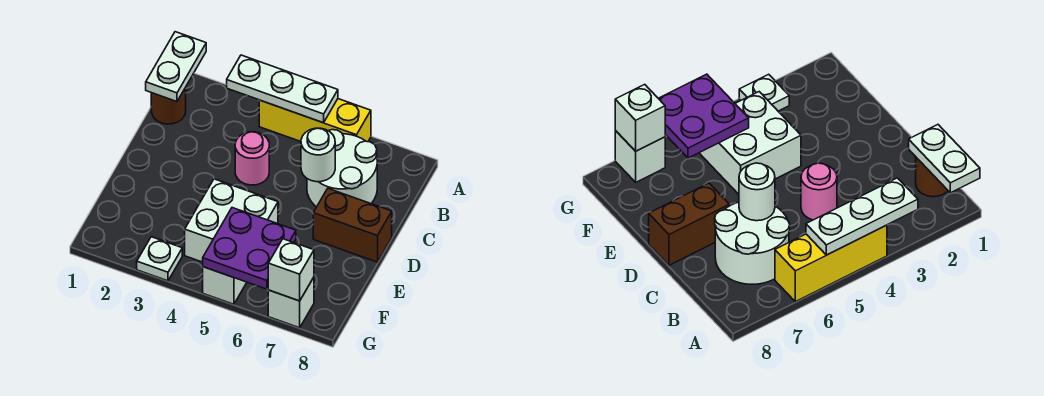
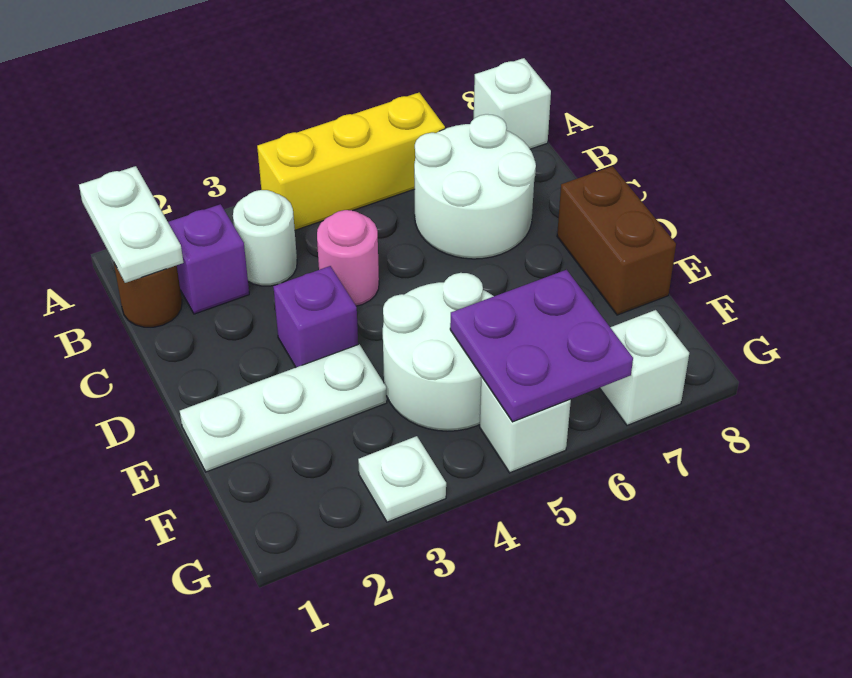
white 1x3 plate [227,55,338,123] -> white 1x3 plate moved to [180,344,387,472]
none -> purple 1x1 brick [168,204,249,314]
white 1x1 round brick [301,128,335,182] -> white 1x1 round brick moved to [233,190,297,286]
none -> purple 1x1 brick [273,266,358,367]
brown 1x2 brick [313,189,392,262] -> brown 1x2 brick turned to [557,166,676,315]
white 2x2 brick [185,179,278,262] -> white 2x2 round brick [383,273,494,431]
white 1x1 brick [268,239,314,301] -> white 1x1 brick moved to [474,58,551,149]

